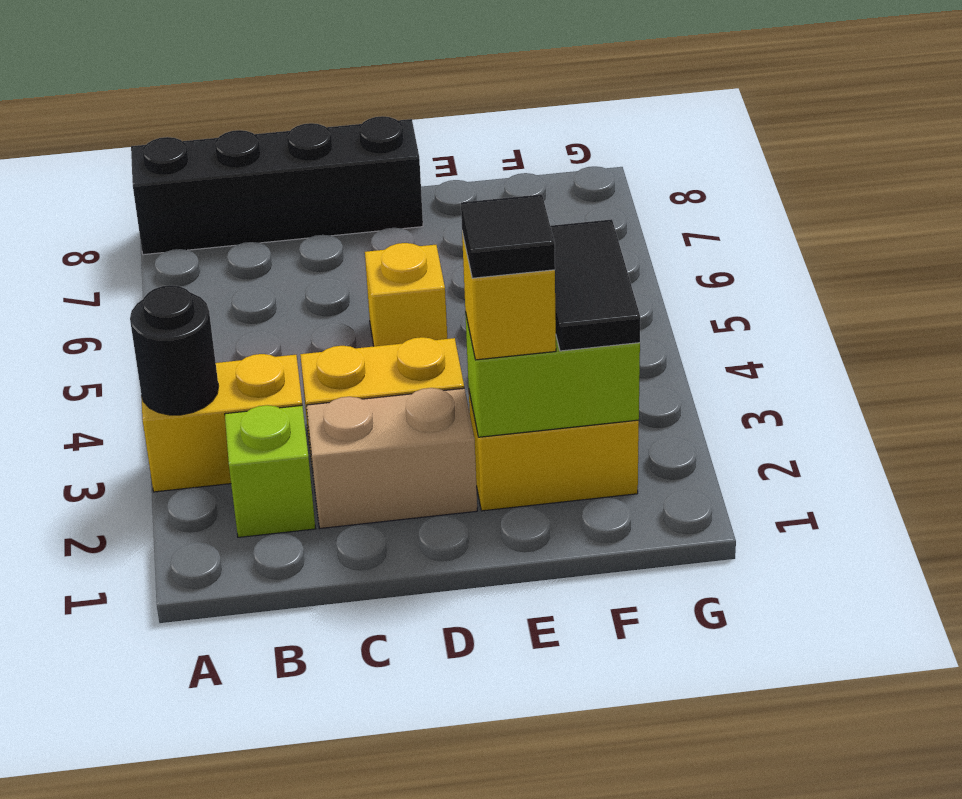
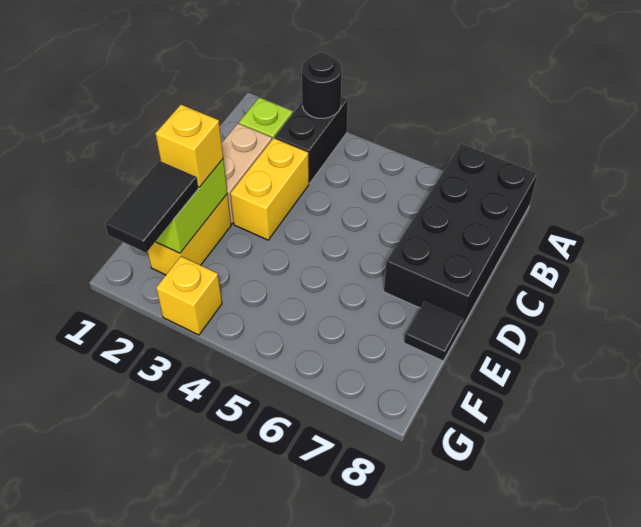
yellow 1x2 brick [141,354,302,492] -> black 1x2 brick [275,97,348,183]
black 1x4 brick [131,116,423,255] -> black 2x4 brick [384,144,538,326]
yellow 1x1 brick [365,243,447,346] -> yellow 1x1 brick moved to [156,256,222,335]
black 1x1 tile [461,194,555,278] -> black 1x1 tile moved to [404,302,463,361]
black 1x2 tile [550,219,640,351] -> black 1x2 tile turned to [105,161,198,253]

